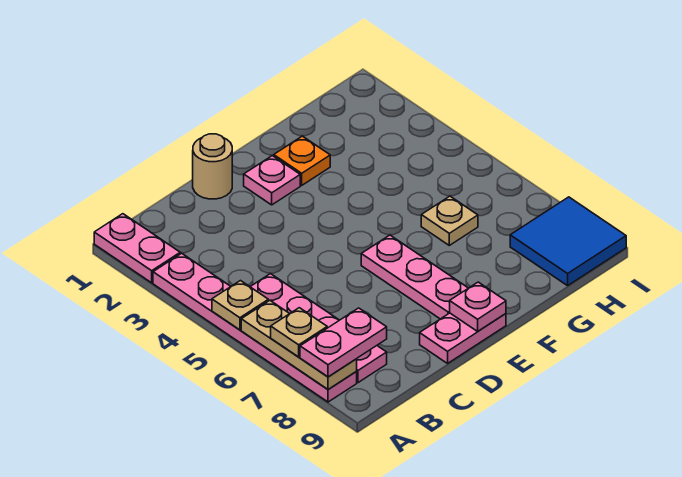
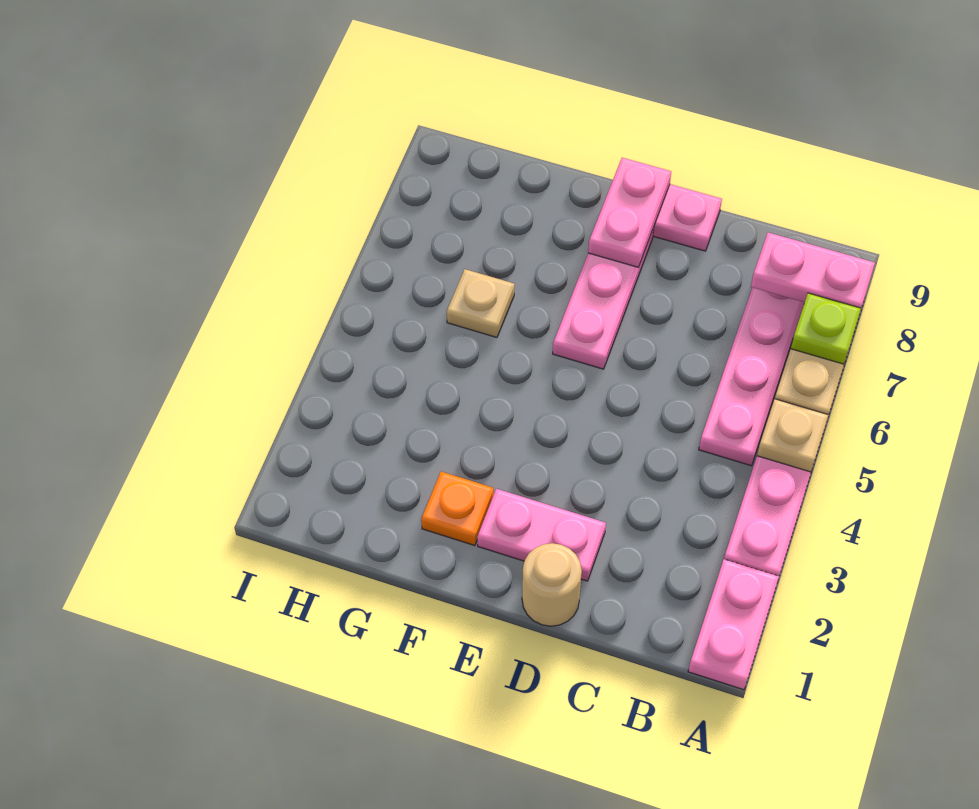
tan 1x1 plate [271,308,327,357] -> lime 1x1 plate [791,293,861,364]
pink 1x1 plate [244,156,300,205] -> pink 1x2 plate [477,489,606,581]
pink 1x1 plate [450,282,506,331] -> pink 1x2 plate [588,158,671,268]
blue 2x2 tile [510,197,626,286] -> none

